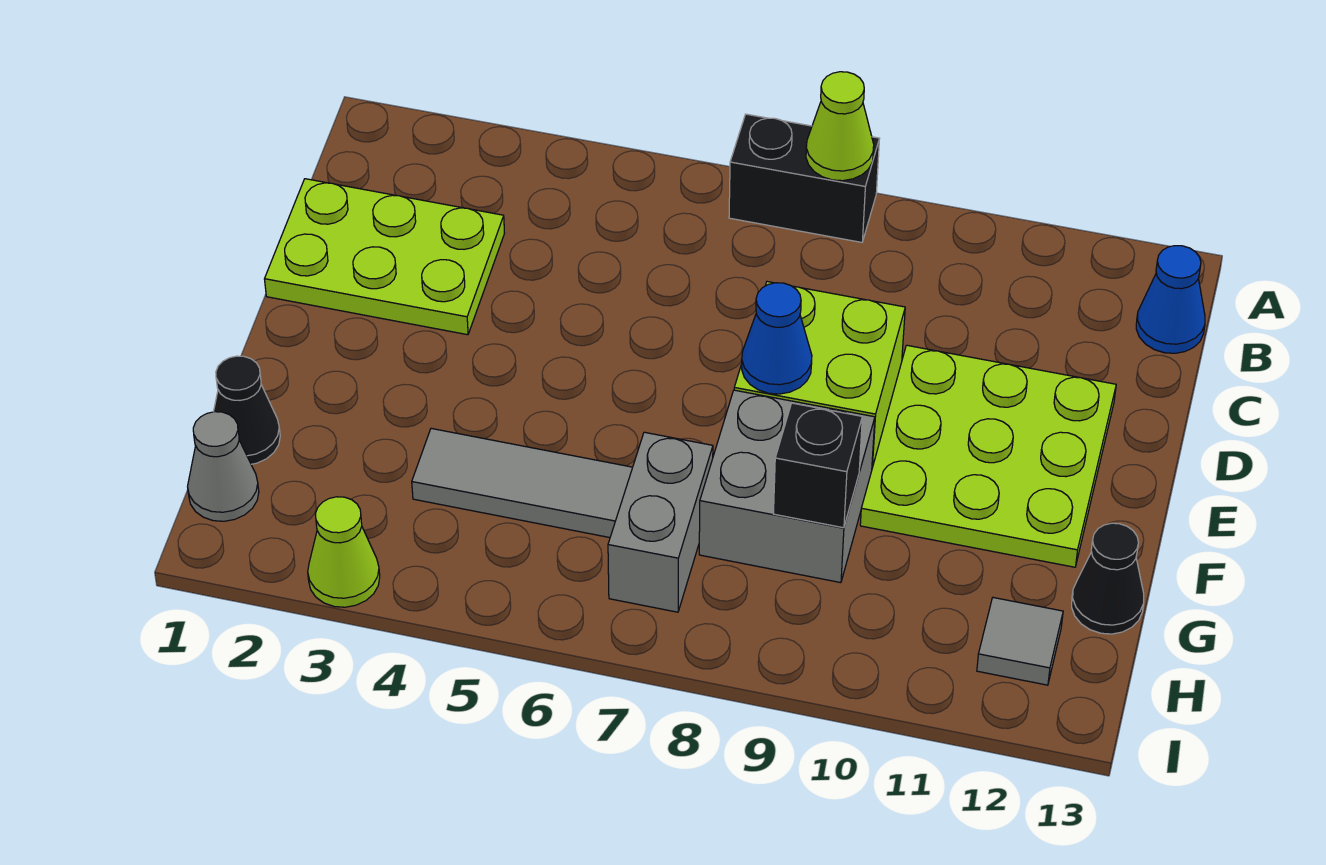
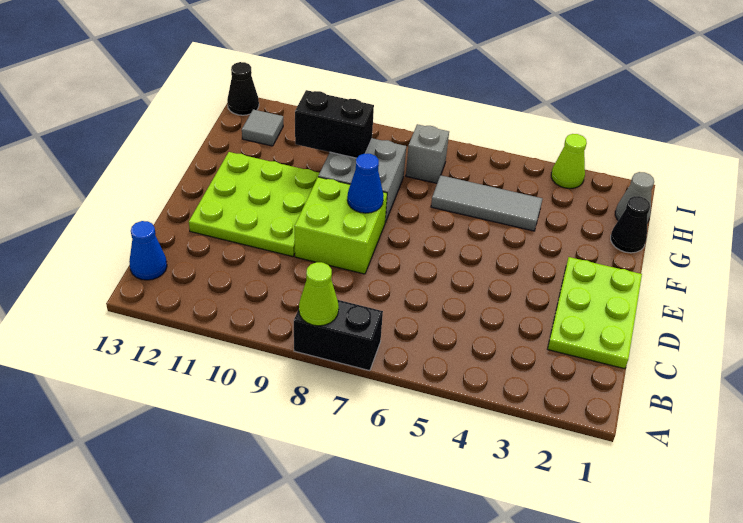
lime 2x3 plate [265,179,504,335] -> lime 2x3 plate turned to [548,257,642,369]
grey 1x2 brick [608,432,713,612] -> grey 1x1 brick [406,124,449,183]
black 1x1 brick [774,403,862,528] -> black 1x2 brick [295,90,374,158]
black 1x1 cone [1072,523,1144,634] -> black 1x1 cone moved to [227,62,259,115]

